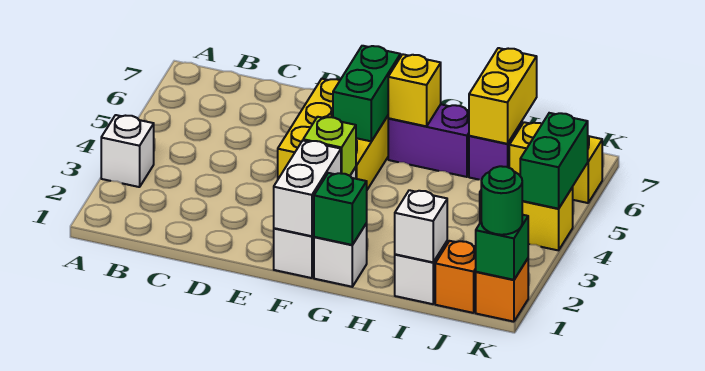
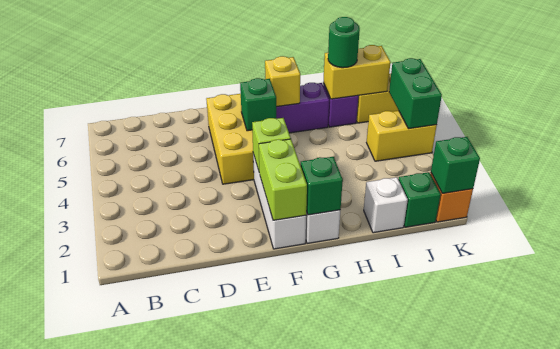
white 1x1 brick [101,115,154,187] -> none
white 1x2 brick [274,141,341,236] -> lime 1x2 brick [259,139,307,220]
green 1x2 brick [333,46,400,141] -> green 1x1 brick [240,78,276,131]
white 1x1 brick [395,190,447,262] -> none
yellow 1x2 brick [469,48,537,144] -> yellow 1x2 brick turned to [323,45,391,99]
orange 1x1 brick [435,241,476,313] -> green 1x1 brick [398,172,441,227]
green 1x1 round brick [481,166,522,235] -> green 1x1 round brick moved to [328,17,360,68]

